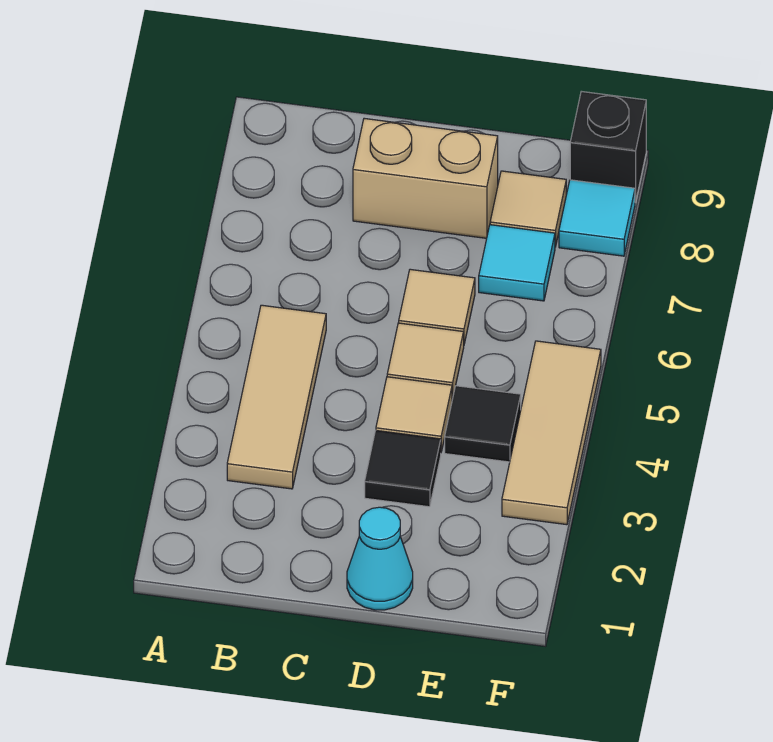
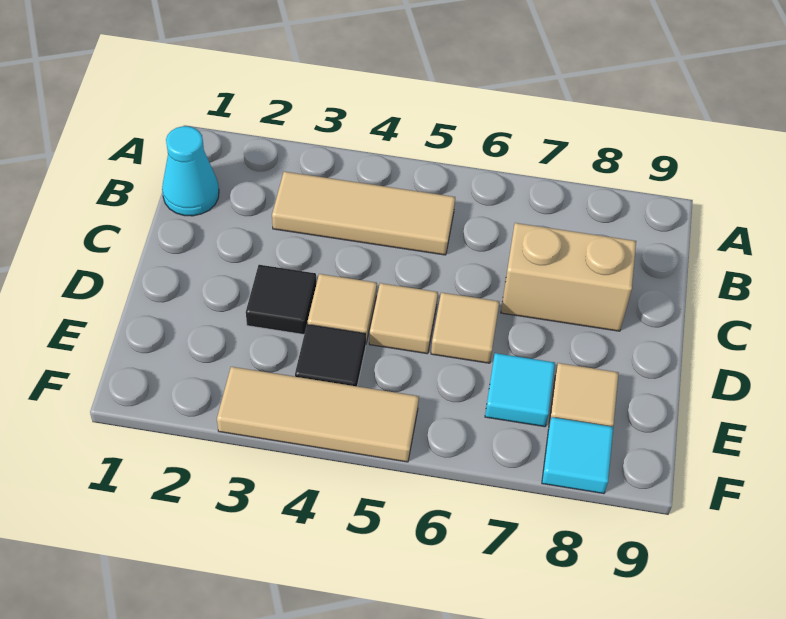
tan 1x2 brick [353,118,498,238] -> tan 1x2 brick turned to [501,223,636,331]
cyan 1x1 cone [347,507,413,610] -> cyan 1x1 cone moved to [162,126,219,216]
black 1x1 brick [570,91,646,202] -> none

